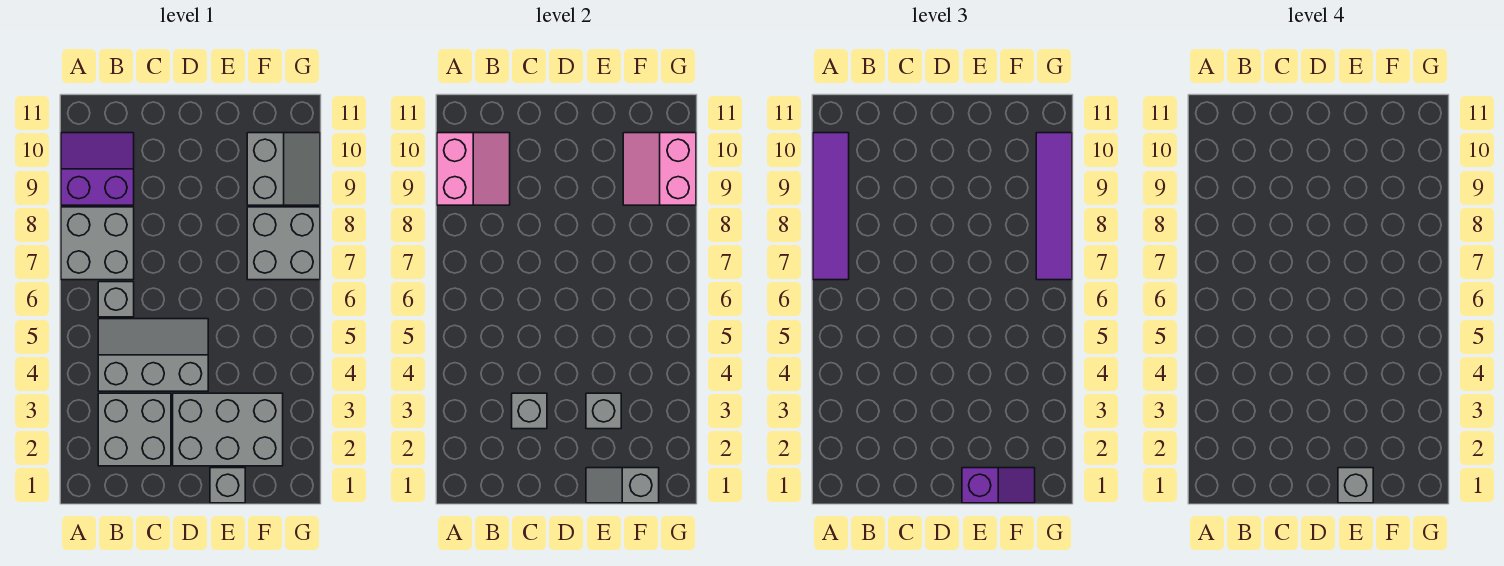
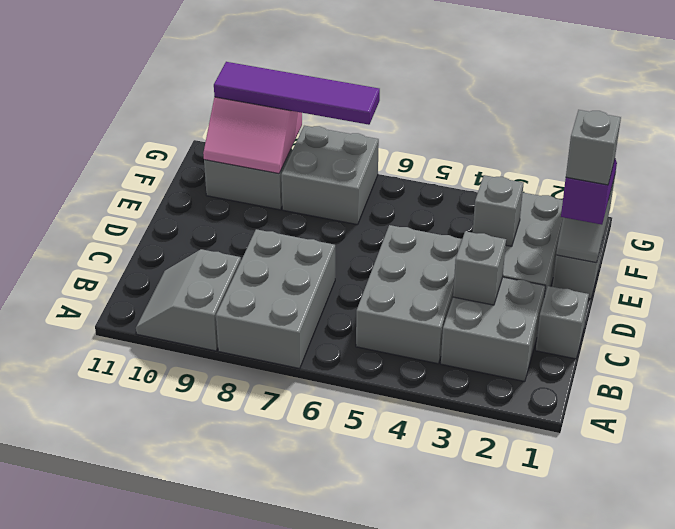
grey 2x2 brick [61,207,134,280] -> grey 2x3 brick [216,229,335,369]
purple 1x4 tile [813,133,849,280] -> none
purple 2x2 slope [61,133,134,205] -> grey 2x2 slope [136,249,241,351]
pink 2x2 slope [437,133,510,205] -> none
grey 2x3 slope [98,319,208,391] -> grey 2x3 brick [356,225,462,364]
grey 1x1 brick [98,282,134,317] -> grey 1x1 brick moved to [536,286,589,359]

